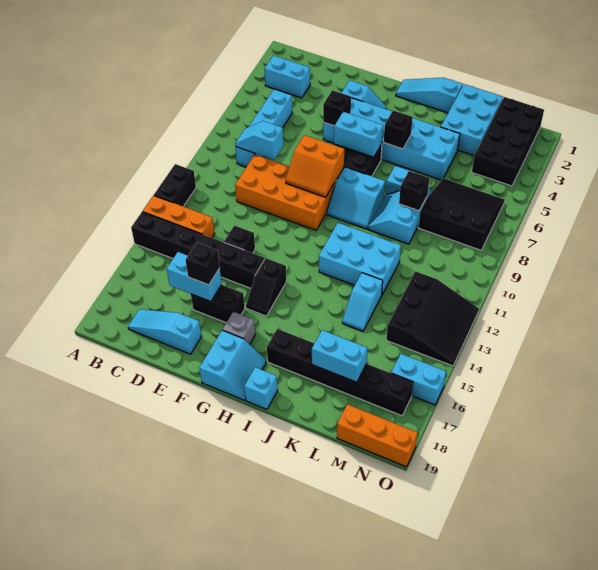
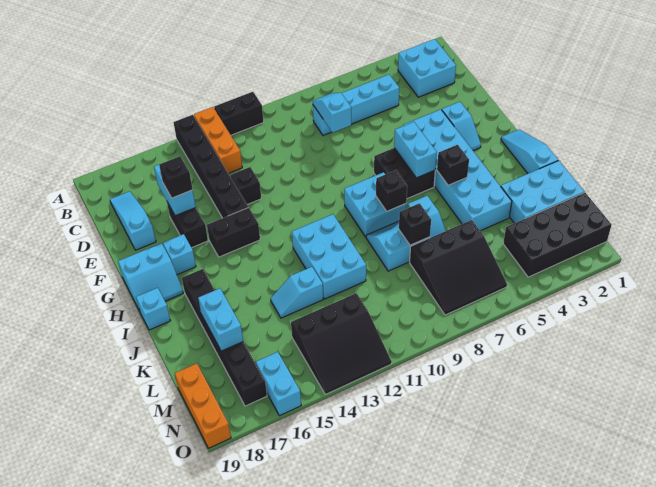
cyan 1x2 brick [265,55,310,98] -> cyan 2x2 brick [398,39,456,97]
orange 2x4 brick [235,155,335,230] -> none
black 1x1 brick [323,90,351,126] -> black 1x1 brick moved to [376,170,407,211]
orange 2x2 slope [286,135,344,197] -> none
black 1x2 slope [246,258,286,316] -> black 1x2 brick [207,207,260,257]
grey 1x1 brick [223,312,255,344] -> cyan 1x1 brick [163,234,196,275]
cyan 2x2 slope [327,167,385,229] -> cyan 2x2 brick [344,172,406,237]
black 3x3 slope [418,178,505,250] -> black 3x3 slope turned to [410,220,507,315]

